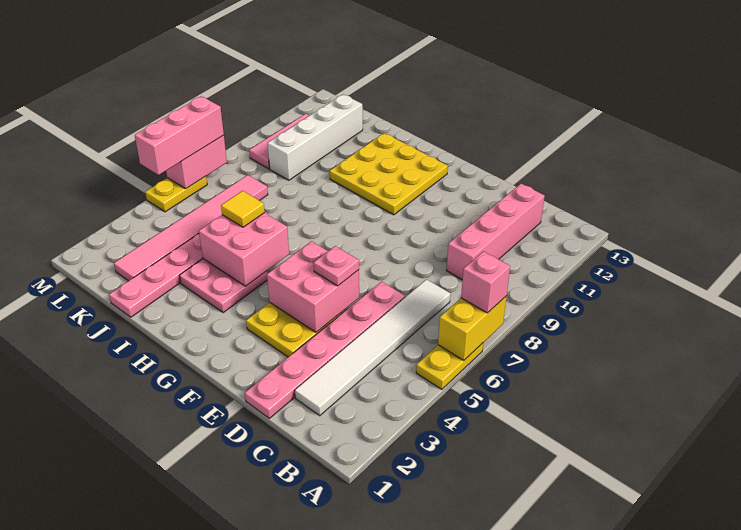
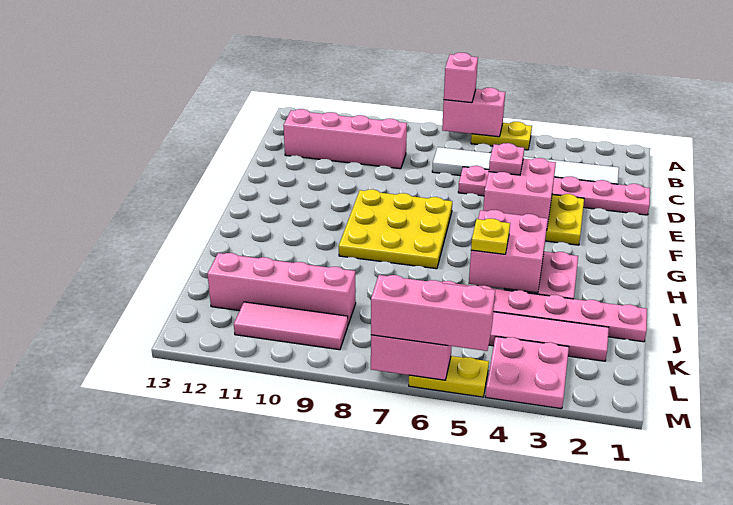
yellow 1x2 brick [438,296,507,360] -> pink 1x2 brick [442,88,505,137]
yellow 3x3 plate [330,133,448,215] -> yellow 3x3 plate moved to [339,189,452,269]
yellow 1x1 tile [221,191,265,227] -> yellow 1x1 plate [471,219,510,254]
white 1x4 brick [268,94,363,180] -> pink 1x4 brick [207,253,356,324]
none -> pink 2x2 plate [485,337,569,409]

